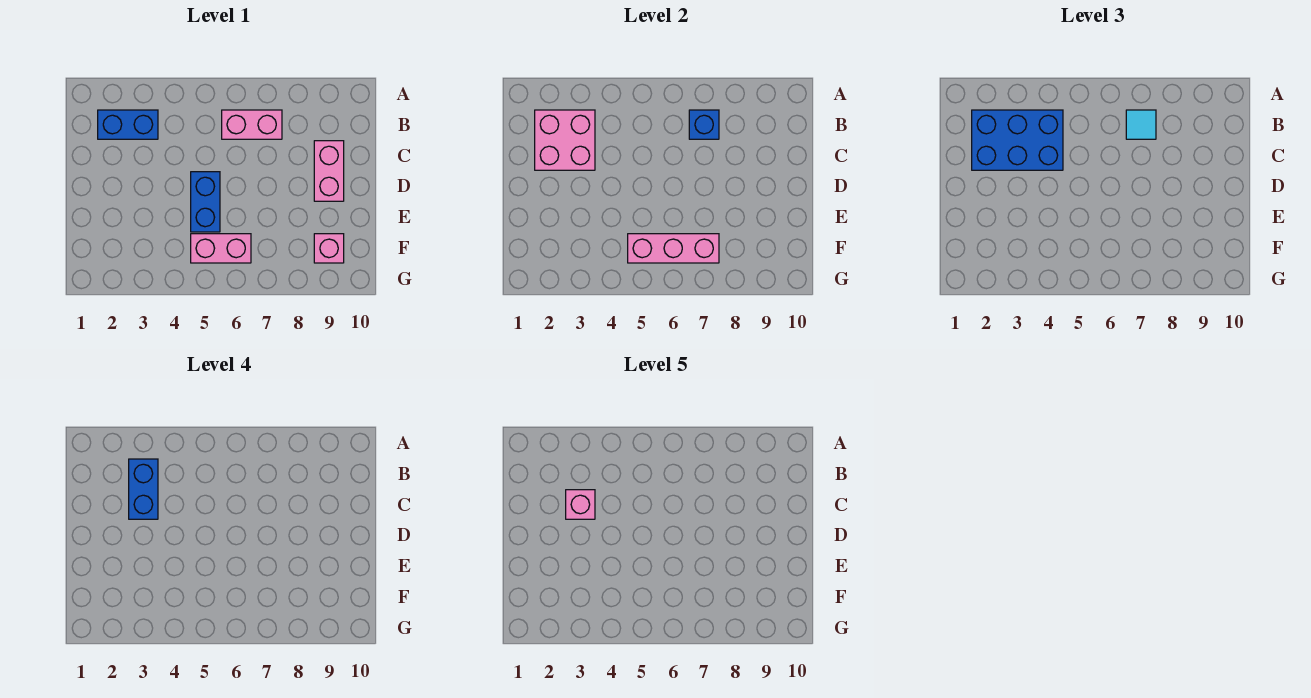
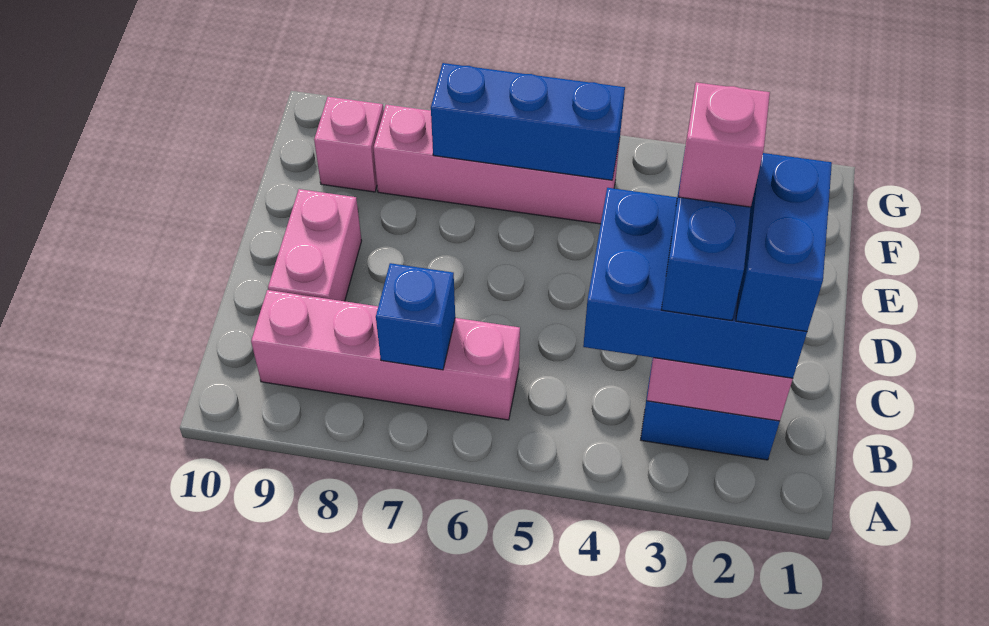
pink 1x2 brick [222,110,282,139] -> pink 1x4 brick [251,290,520,420]
cyan 1x1 tile [1126,110,1156,139] -> none
blue 1x2 brick [191,172,220,232] -> blue 1x2 brick moved to [736,153,832,331]
pink 1x2 brick [191,234,251,263] -> pink 1x4 brick [374,104,620,224]
pink 1x3 brick [628,234,719,263] -> blue 1x3 brick [431,63,625,180]

